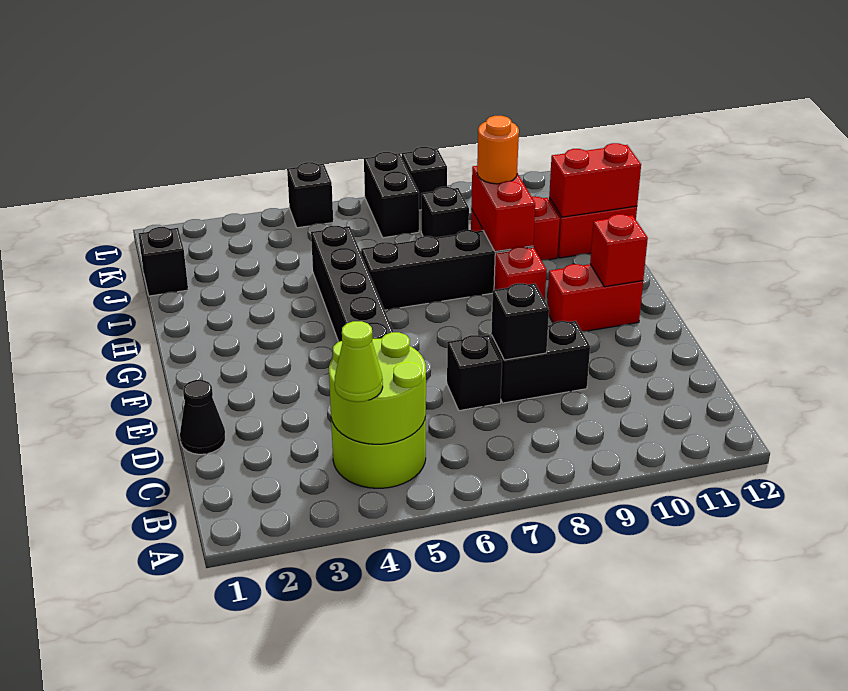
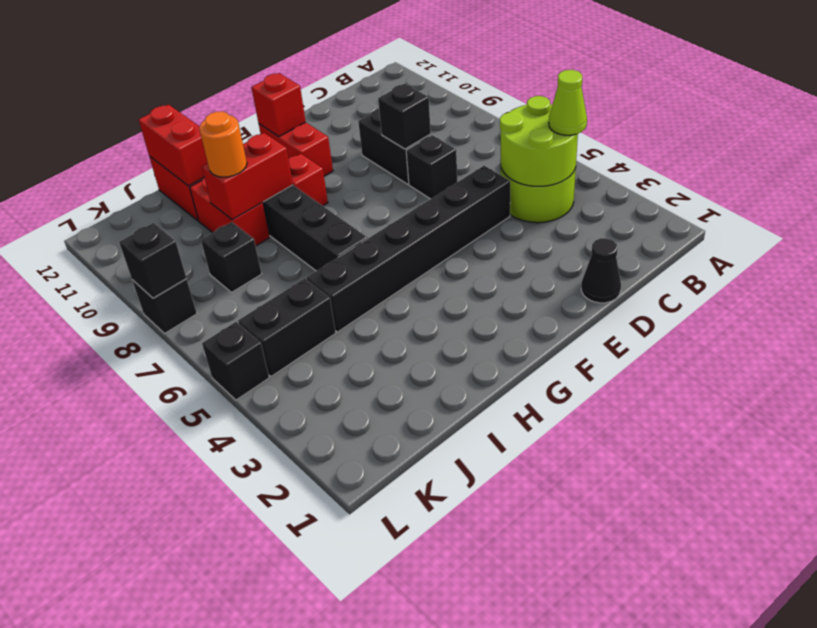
black 1x1 brick [139,227,188,296] -> black 1x1 brick moved to [119,223,187,298]
black 1x2 brick [364,152,419,238] -> black 1x2 brick moved to [238,279,336,376]

